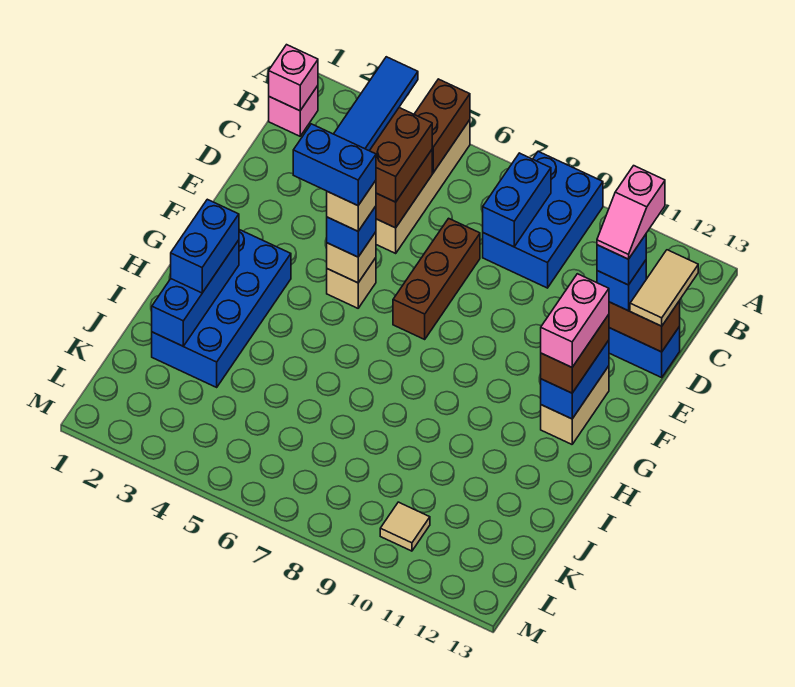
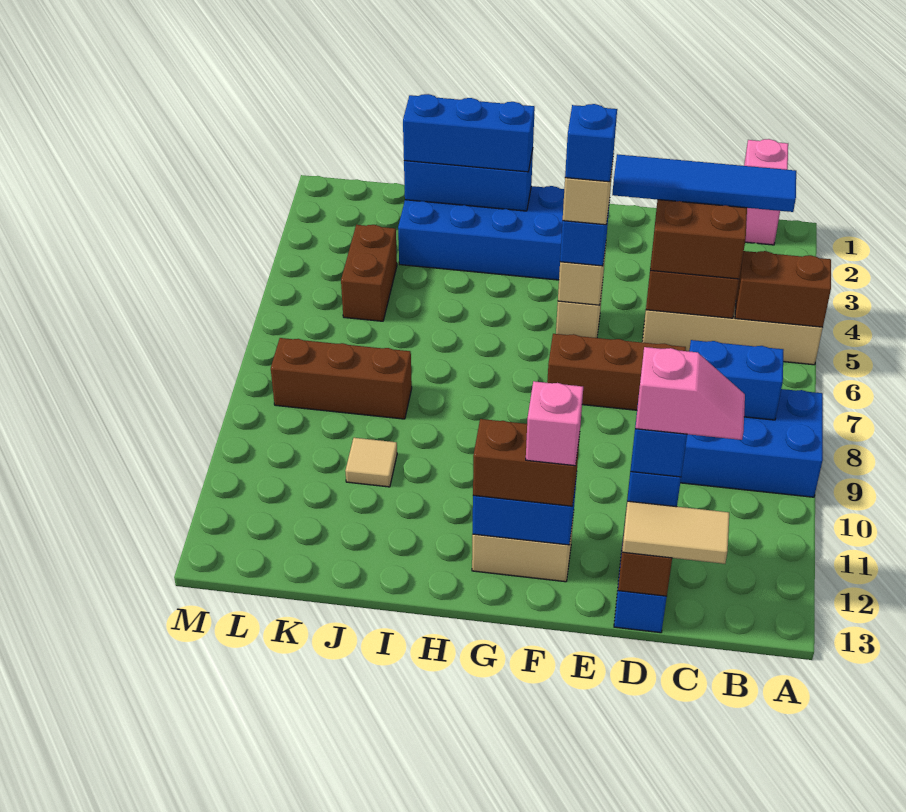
pink 1x2 slope [597,166,665,259] -> pink 1x2 slope turned to [636,347,745,440]
blue 1x2 brick [293,124,376,206] -> blue 1x1 brick [565,104,617,182]
pink 1x2 brick [541,274,609,367] -> pink 1x1 brick [526,381,583,466]
blue 1x2 brick [171,199,239,293] -> blue 1x3 brick [403,94,535,172]
none -> brown 1x3 brick [271,338,412,419]
none -> brown 1x2 brick [341,225,397,321]
tan 1x1 tile [380,502,430,551] -> tan 1x1 tile moved to [345,438,397,487]

